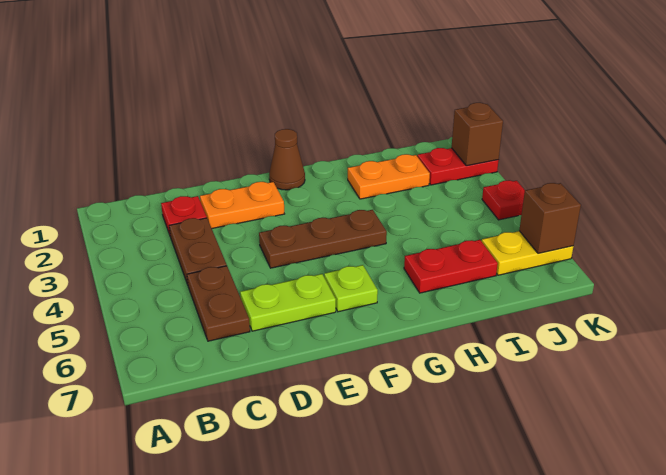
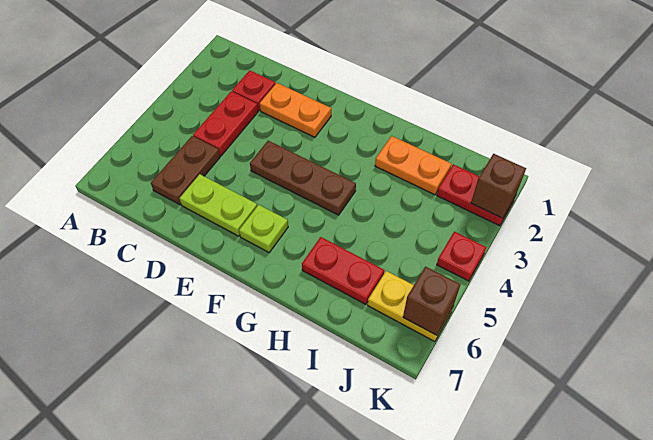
brown 1x2 plate [169,218,227,284] -> red 1x2 plate [193,91,258,156]
brown 1x1 cone [269,129,305,190] -> none

